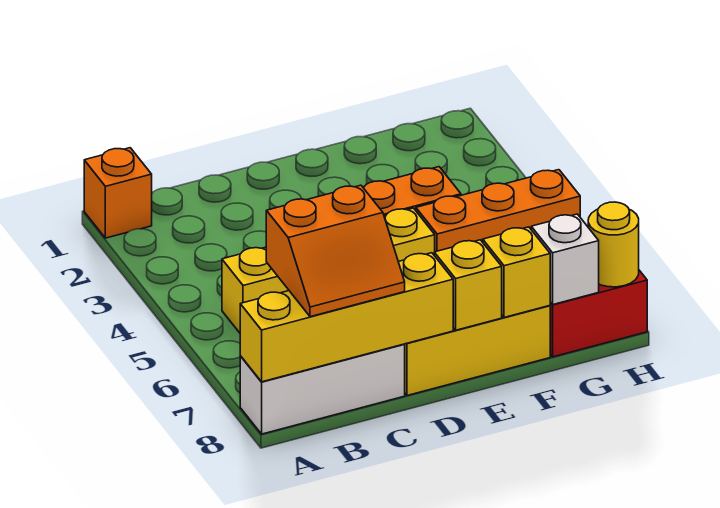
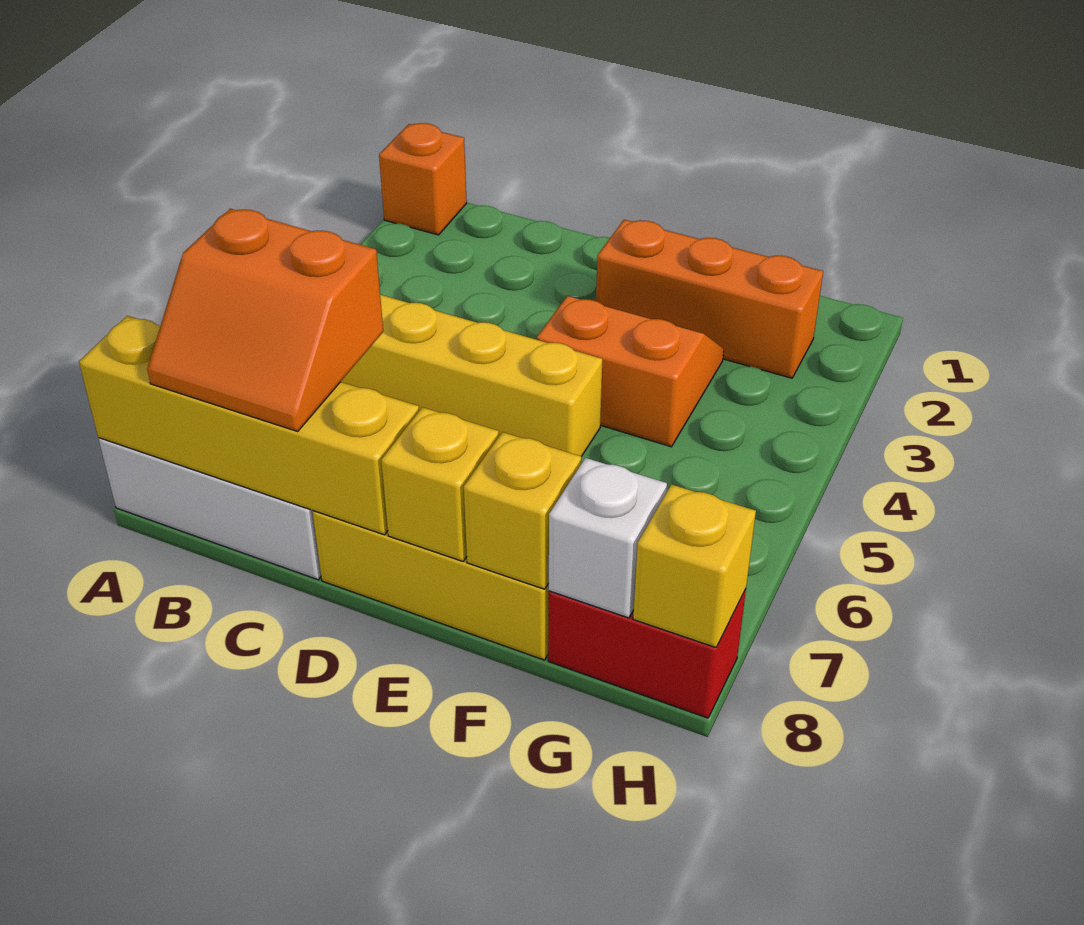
orange 1x3 brick [416,170,580,252] -> orange 1x3 brick moved to [596,220,823,378]
yellow 1x1 round brick [588,202,639,287] -> yellow 1x1 brick [633,484,756,648]

